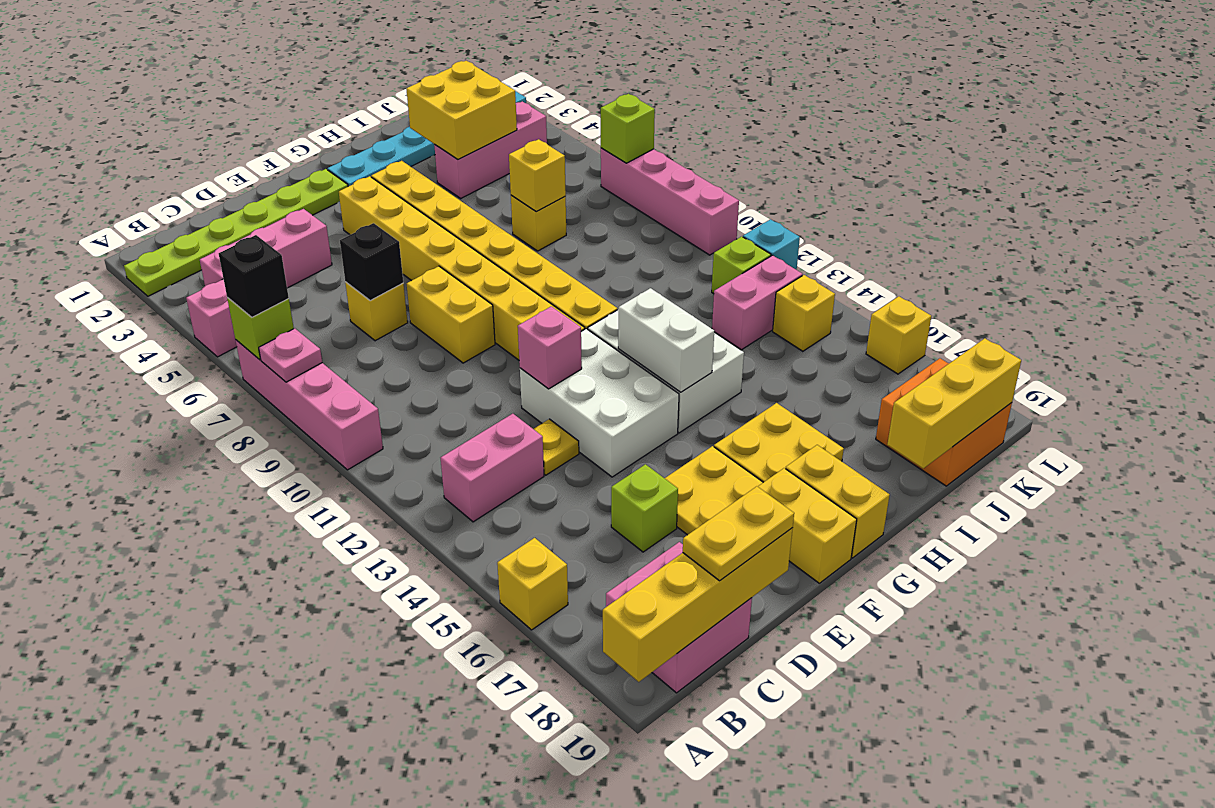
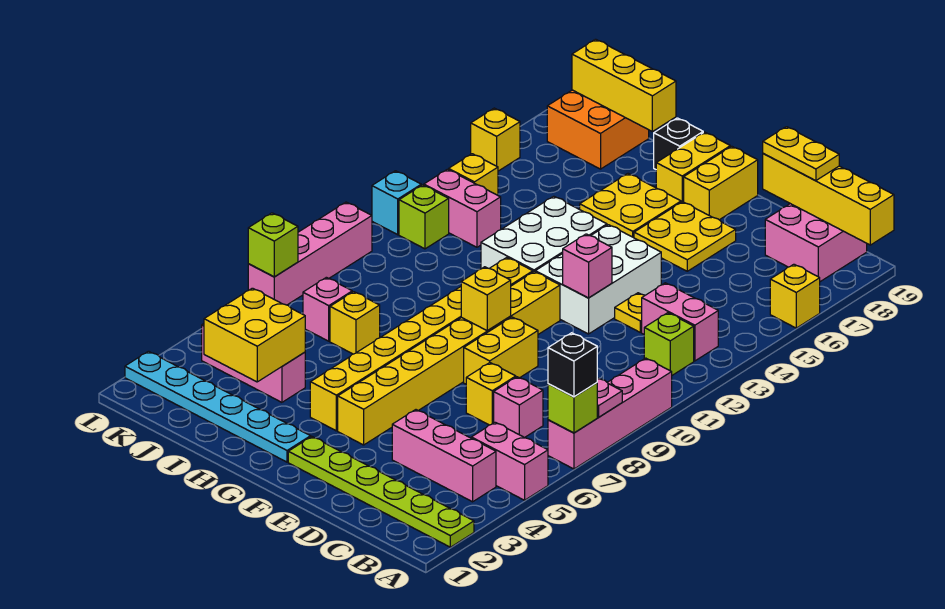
none -> pink 1x1 brick [494,377,543,438]
black 1x1 brick [340,223,403,301] -> black 1x1 brick moved to [654,118,703,169]
lime 1x1 brick [611,464,678,552] -> lime 1x1 brick moved to [644,313,694,375]
white 1x2 brick [618,288,714,392] -> none
yellow 1x1 brick [509,139,566,211] -> yellow 1x1 brick moved to [461,267,511,331]
none -> pink 1x1 brick [303,277,352,341]

